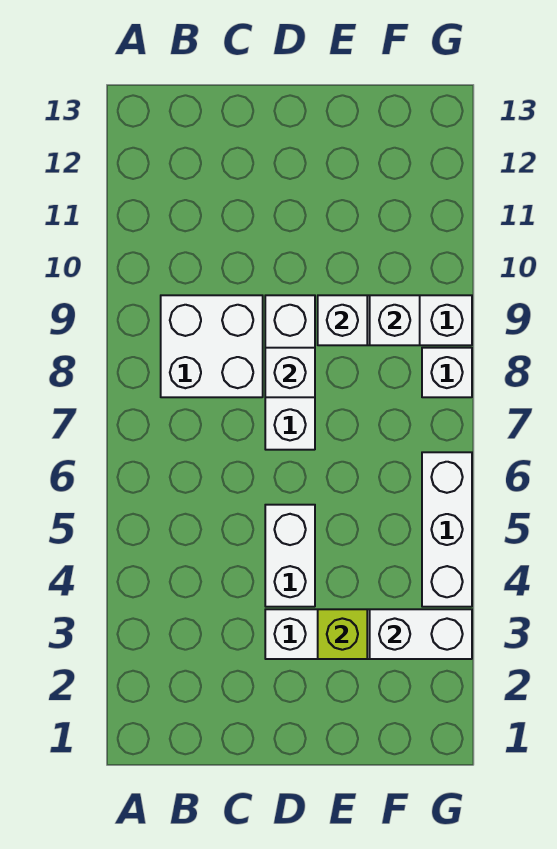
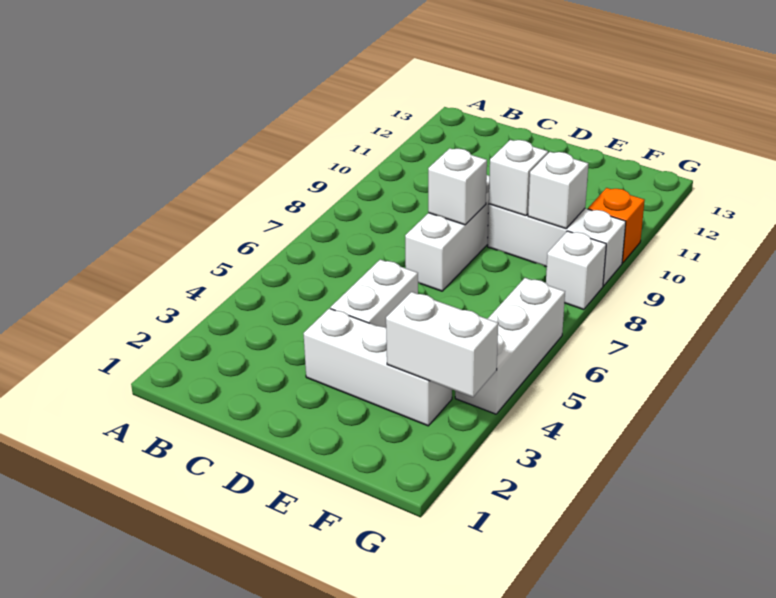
white 2x2 brick [161,295,263,397] -> none
lime 1x1 brick [318,609,367,659] -> none
none -> orange 1x1 brick [588,188,645,263]

